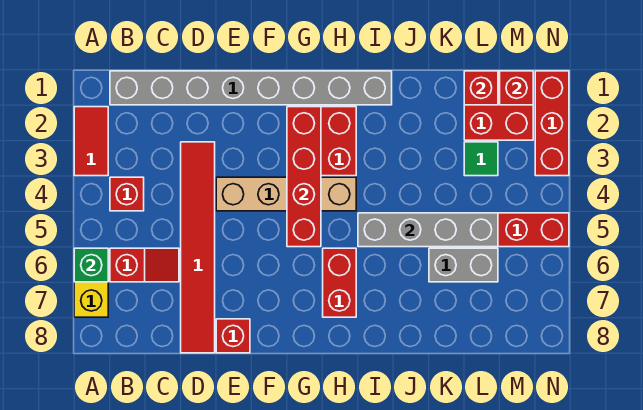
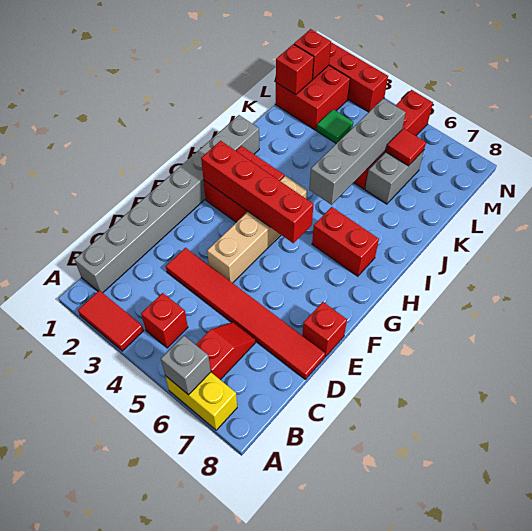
green 1x1 brick [74,248,108,282] -> grey 1x1 brick [161,336,211,395]
none -> red 1x1 tile [386,128,426,166]

